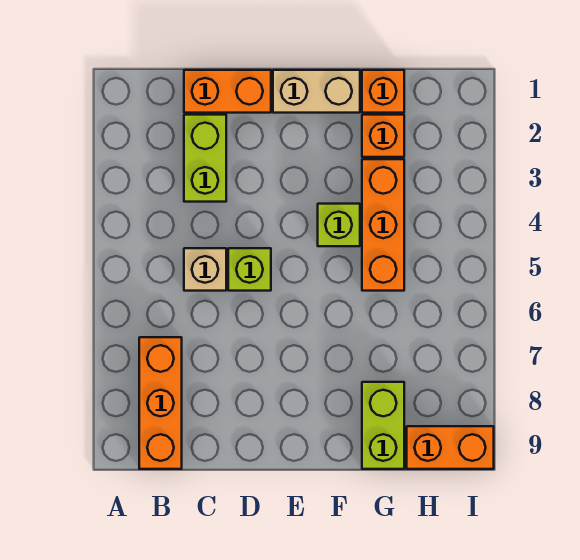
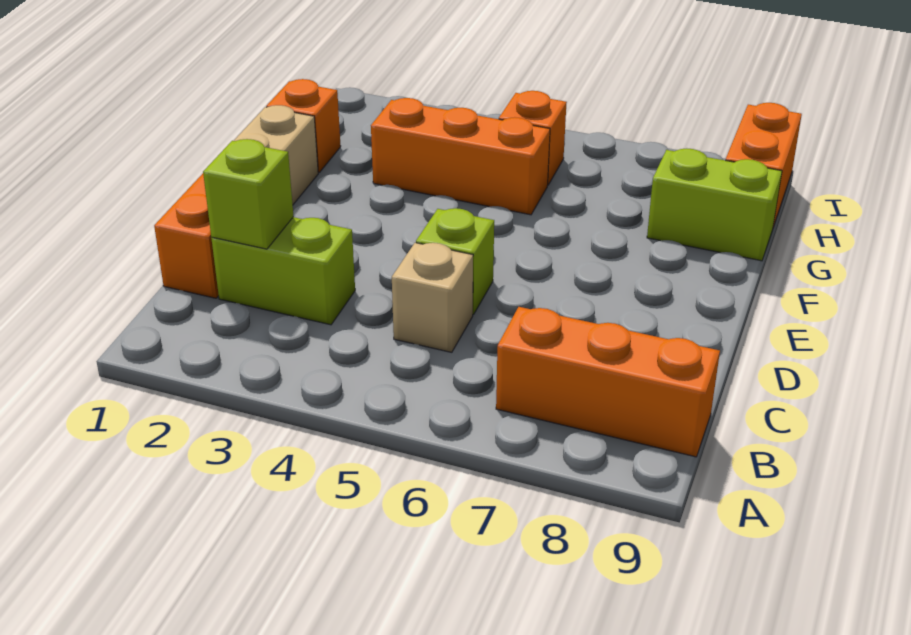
lime 1x1 brick [318,204,360,246] -> lime 1x1 brick moved to [203,139,294,249]
orange 1x1 brick [362,115,404,157] -> orange 1x1 brick moved to [499,91,567,185]

